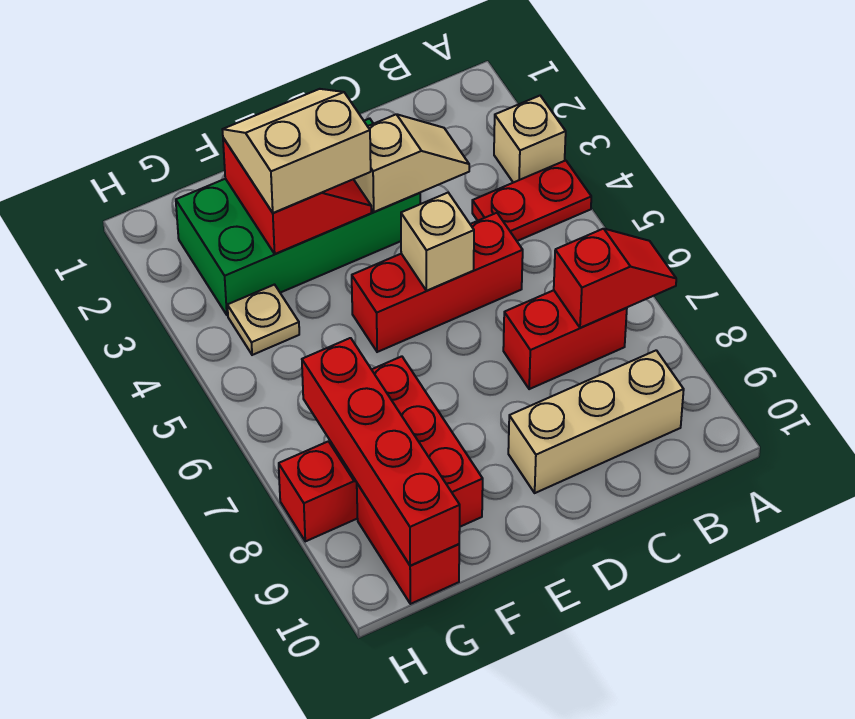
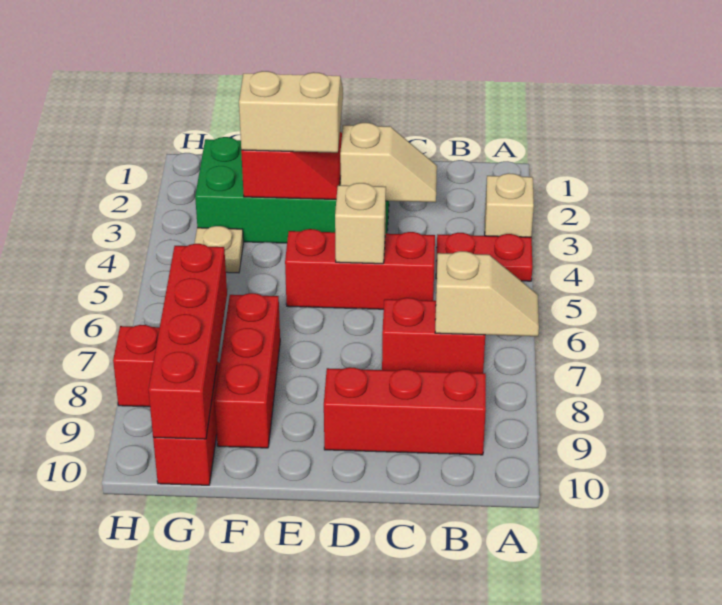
red 1x2 slope [554,229,676,328] -> tan 1x2 slope [435,251,539,336]
tan 1x3 brick [508,350,684,493] -> red 1x3 brick [324,367,486,455]

